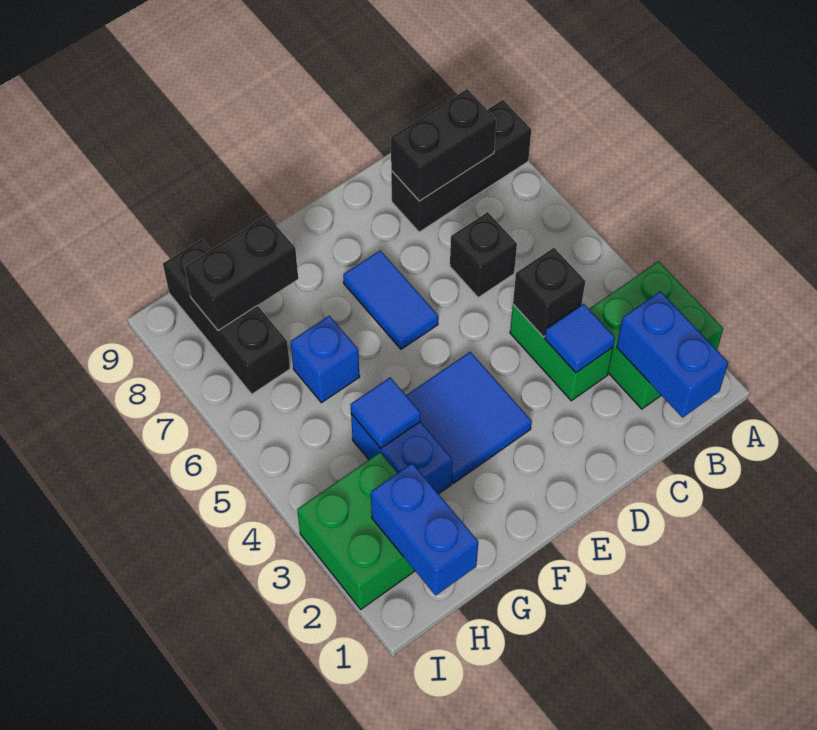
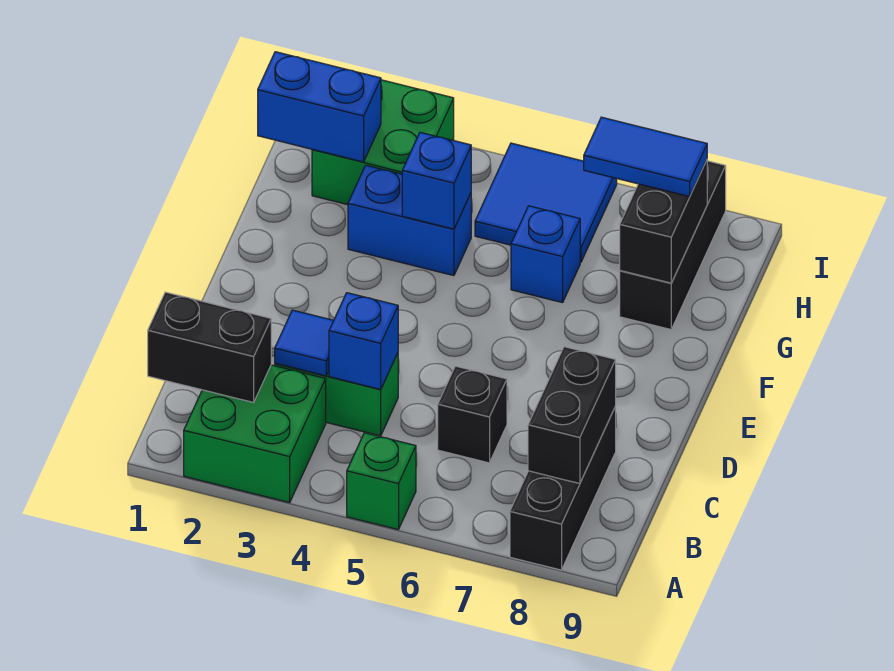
none -> green 1x1 brick [347,433,416,529]
blue 1x2 brick [617,291,728,418] -> black 1x2 brick [148,292,271,402]
black 1x1 brick [513,248,585,337] -> blue 1x1 brick [329,293,398,389]
blue 2x2 tile [406,352,532,484] -> blue 2x2 tile moved to [475,143,617,262]
blue 1x2 tile [343,250,438,349] -> blue 1x2 tile moved to [584,117,707,197]
blue 1x1 tile [350,377,420,448] -> blue 1x1 brick [402,132,471,229]
black 1x3 brick [163,239,290,394] -> black 1x3 brick turned to [620,161,726,329]

